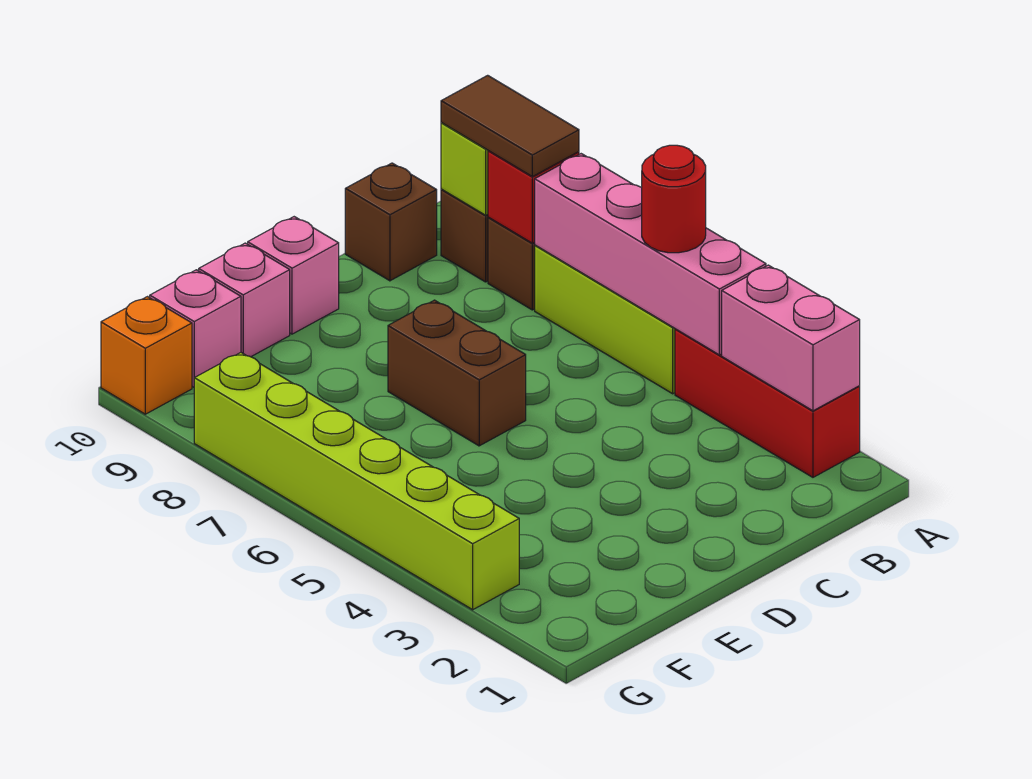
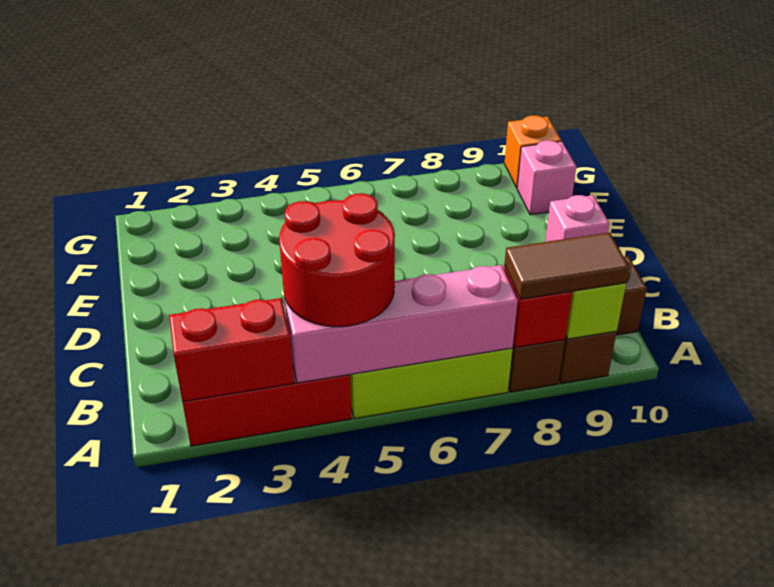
pink 1x2 brick [722,265,860,411] -> red 1x2 brick [169,298,294,402]
red 1x1 round brick [642,145,706,253] -> red 2x2 round brick [279,193,395,327]
brown 1x2 brick [388,300,526,446] -> none
pink 1x1 brick [199,243,290,357] -> none
lime 1x6 brick [194,353,519,610] -> none

